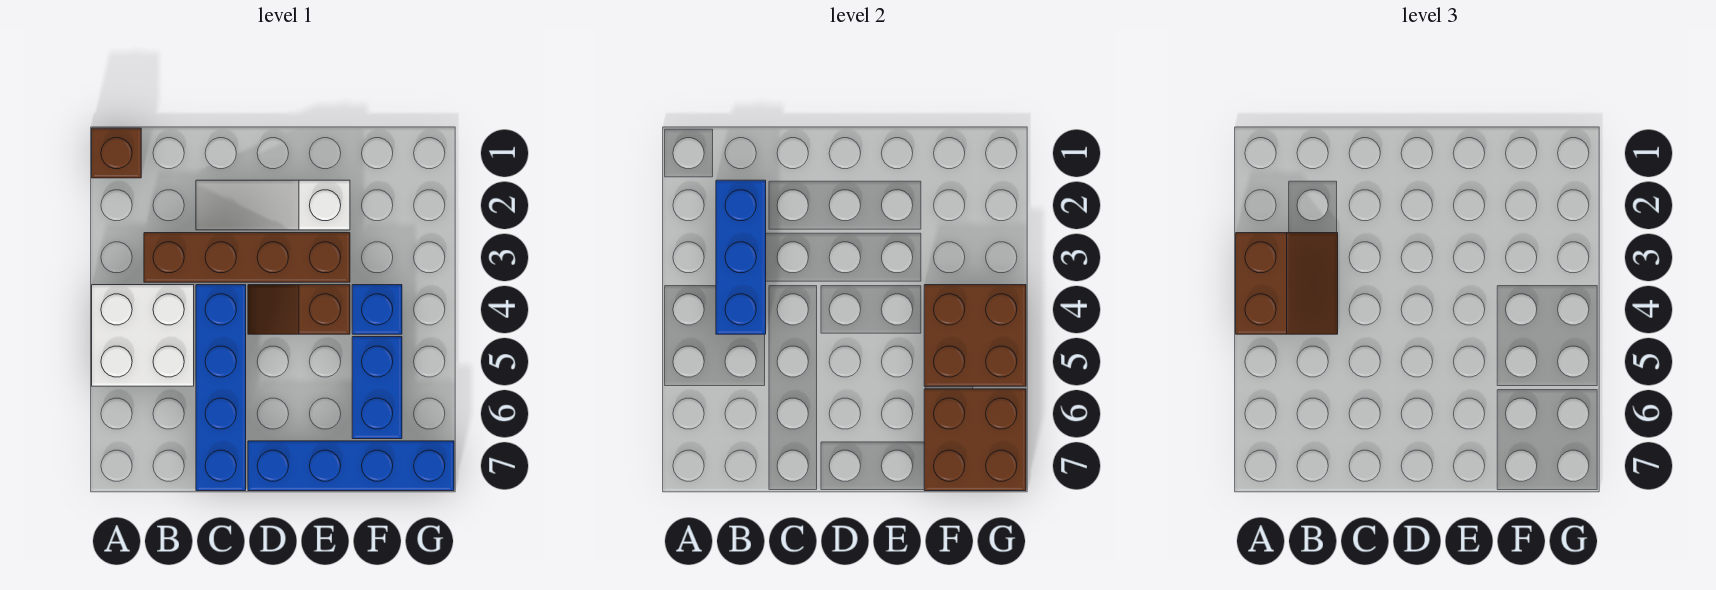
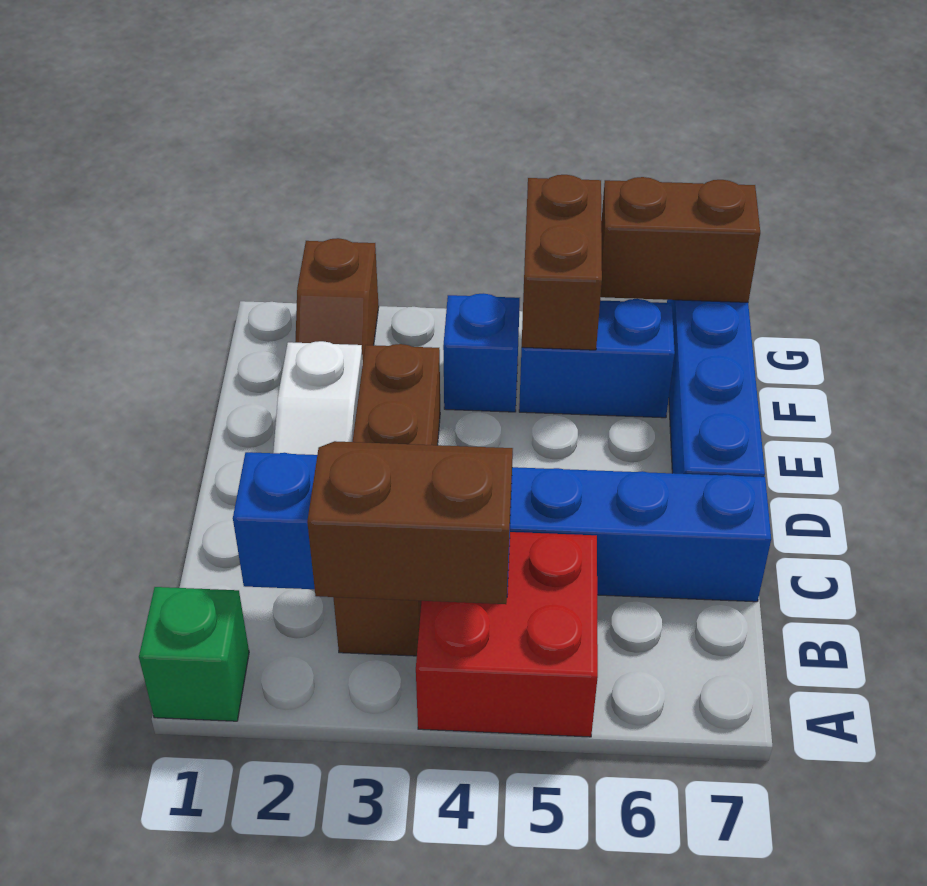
brown 1x1 brick [92,128,141,178] -> green 1x1 brick [139,587,249,721]
white 2x2 brick [92,285,194,386] -> red 2x2 brick [416,532,598,737]
brown 1x2 slope [248,285,350,334] -> brown 1x2 slope moved to [295,238,379,360]
brown 2x2 brick [924,285,1026,386] -> brown 1x2 brick [522,175,602,350]
brown 2x2 brick [924,389,1026,491] -> brown 1x2 brick [601,177,760,302]

